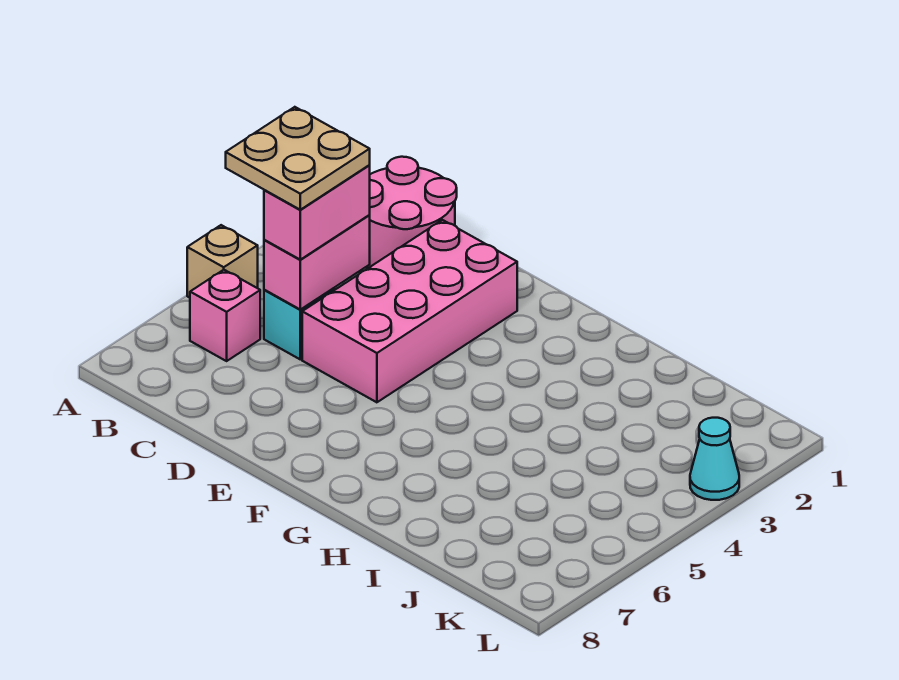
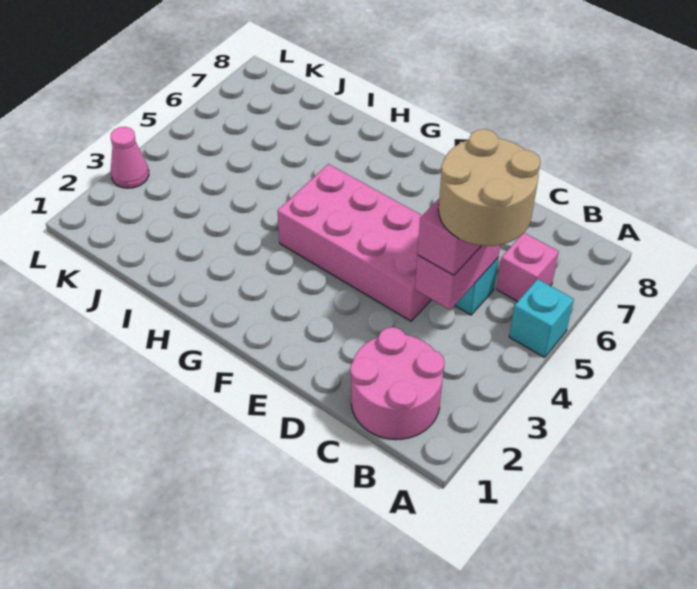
tan 1x1 brick [187,225,258,298] -> cyan 1x1 brick [509,279,574,357]
tan 2x2 plate [226,107,370,210] -> tan 2x2 round brick [438,129,541,246]
pink 2x4 brick [302,220,517,402] -> pink 2x4 brick turned to [278,164,431,321]
cyan 1x1 cone [690,418,739,500] -> pink 1x1 cone [111,127,149,188]

